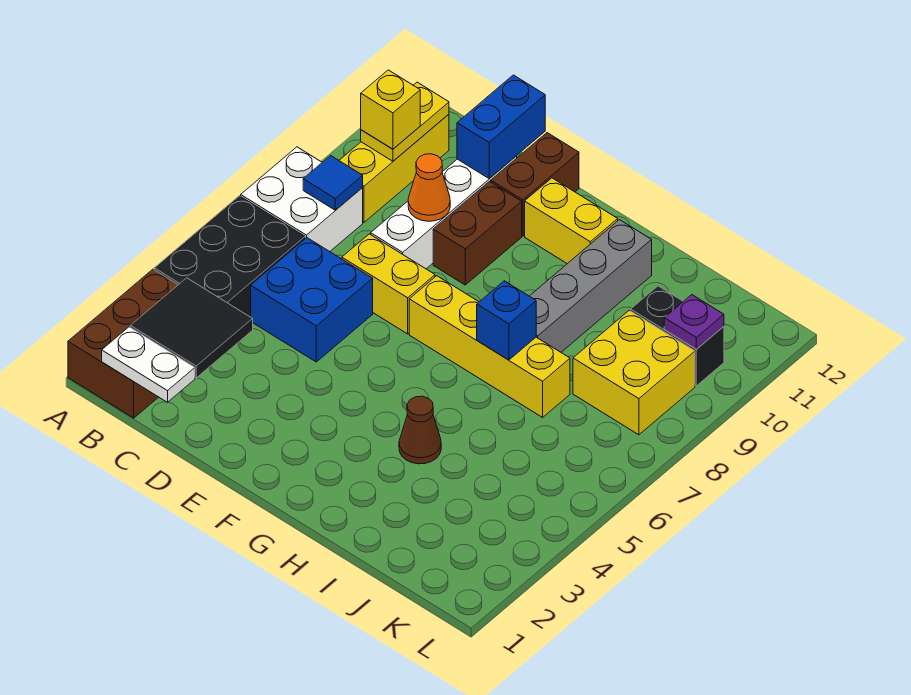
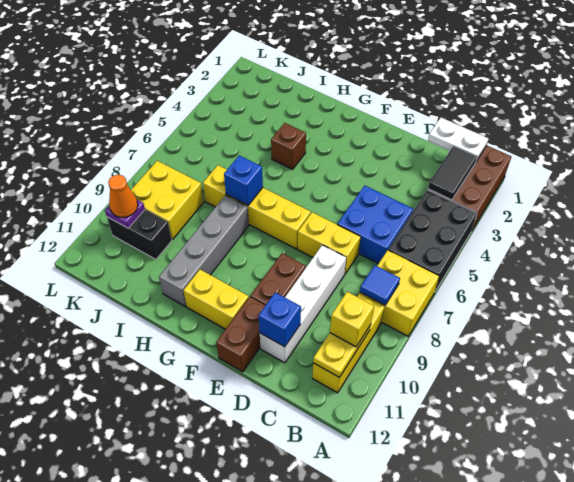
white 2x2 brick [241,147,363,251] -> yellow 2x2 brick [360,250,439,336]
black 2x2 tile [130,278,253,378] -> black 1x2 tile [428,146,477,200]
orange 1x1 cone [408,154,450,221] -> orange 1x1 cone moved to [108,175,138,218]
blue 1x2 brick [457,75,545,179] -> blue 1x1 brick [259,293,301,347]
brown 1x1 cone [399,396,441,464] -> brown 1x1 brick [271,123,306,169]

